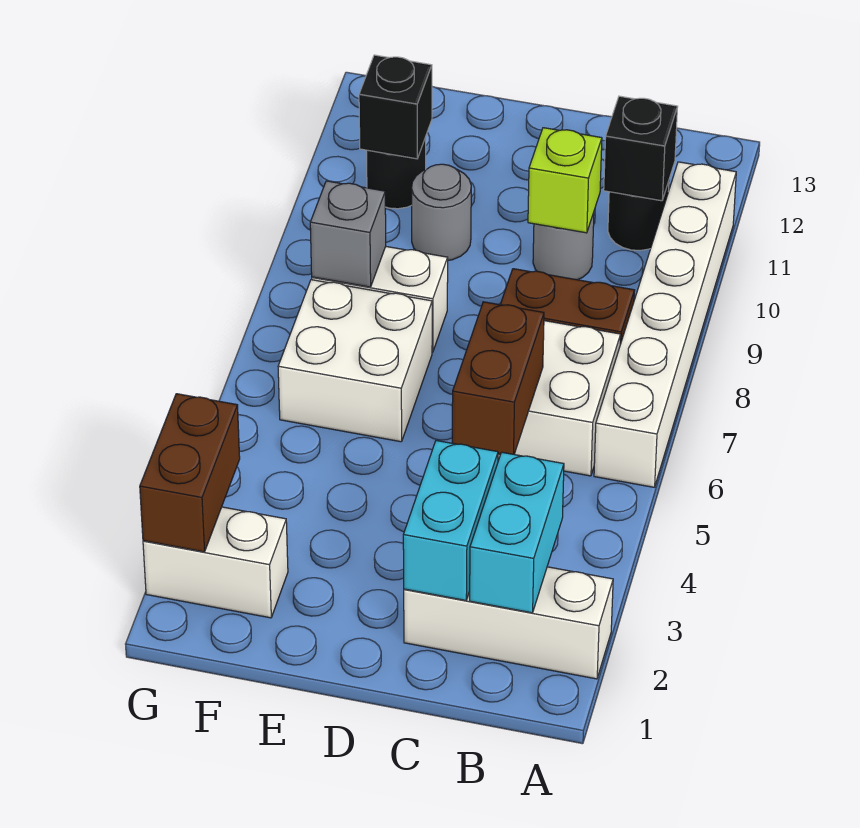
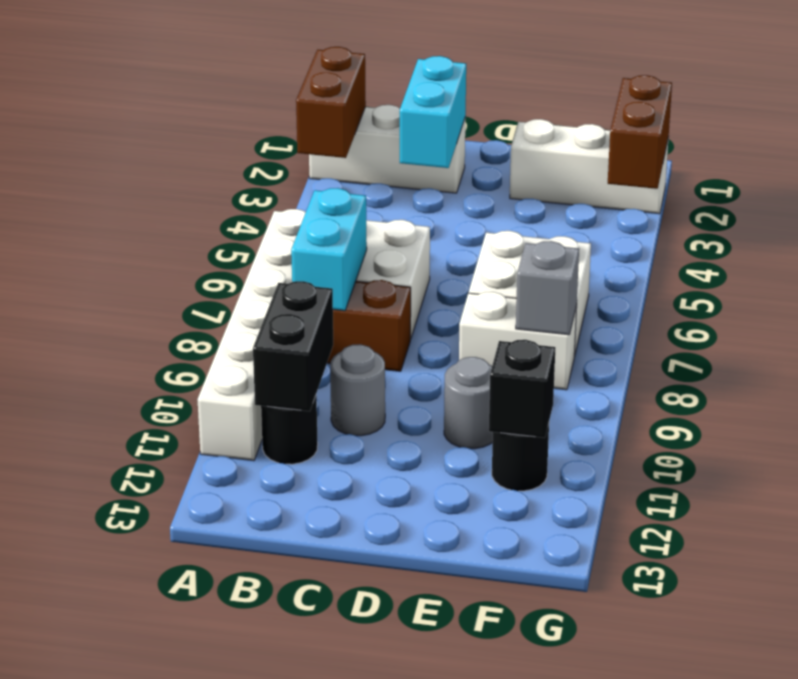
cyan 1x2 brick [470,452,564,613] -> cyan 1x2 brick moved to [291,188,367,311]
black 1x1 brick [604,96,678,201] -> black 1x2 brick [253,281,333,411]
brown 1x2 brick [452,302,544,454] -> brown 1x2 brick moved to [296,47,366,158]
lime 1x1 brick [528,128,602,233] -> none
white 1x2 brick [143,507,288,618] -> white 1x3 brick [510,119,669,214]

